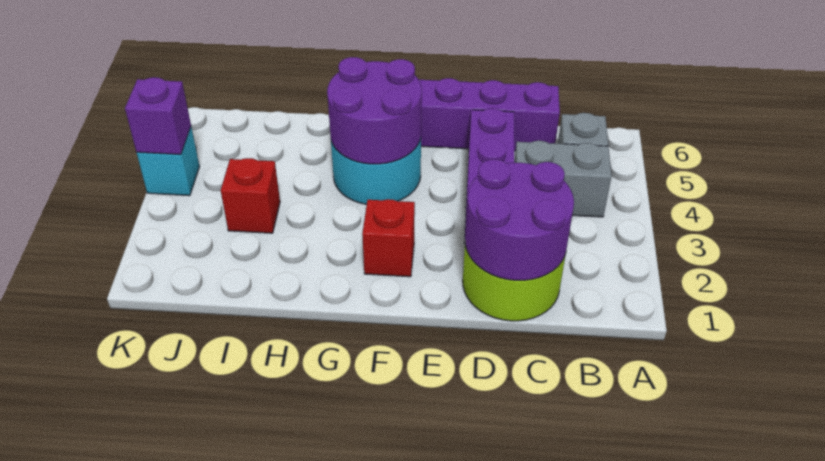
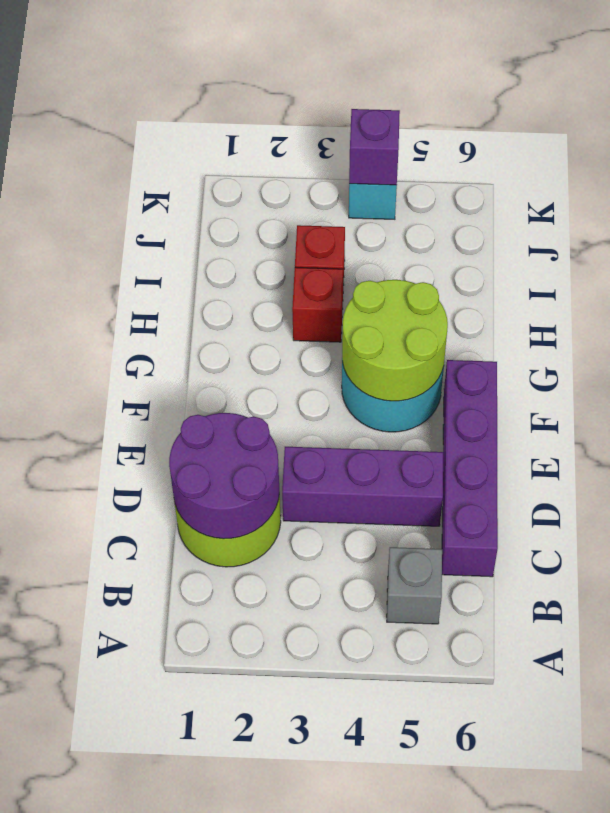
grey 1x2 brick [514,141,612,217] -> none
red 1x1 brick [362,199,415,277] -> red 1x1 brick moved to [292,267,343,342]
purple 2x2 round brick [327,57,422,164] -> lime 2x2 round brick [342,280,448,401]

